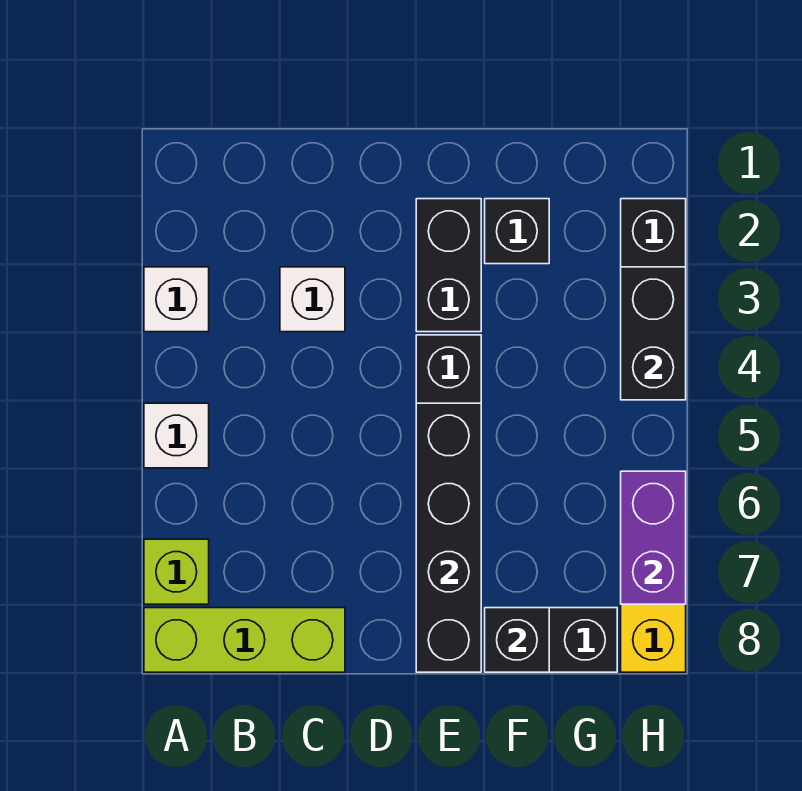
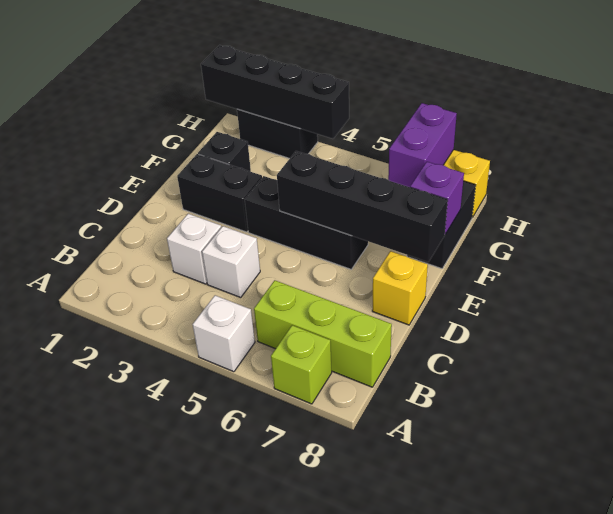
white 1x1 brick [144,267,209,332] -> white 1x1 brick moved to [202,226,260,297]
lime 1x3 brick [144,608,345,672] -> lime 1x3 brick turned to [254,280,392,387]
none -> yellow 1x1 brick [372,251,428,325]
black 1x1 brick [485,608,549,672] -> purple 1x1 brick [410,162,464,234]
black 1x2 brick [621,267,686,400] -> black 1x4 brick [201,45,349,139]
purple 1x2 brick [621,471,686,604] -> purple 1x2 brick turned to [388,103,457,187]

